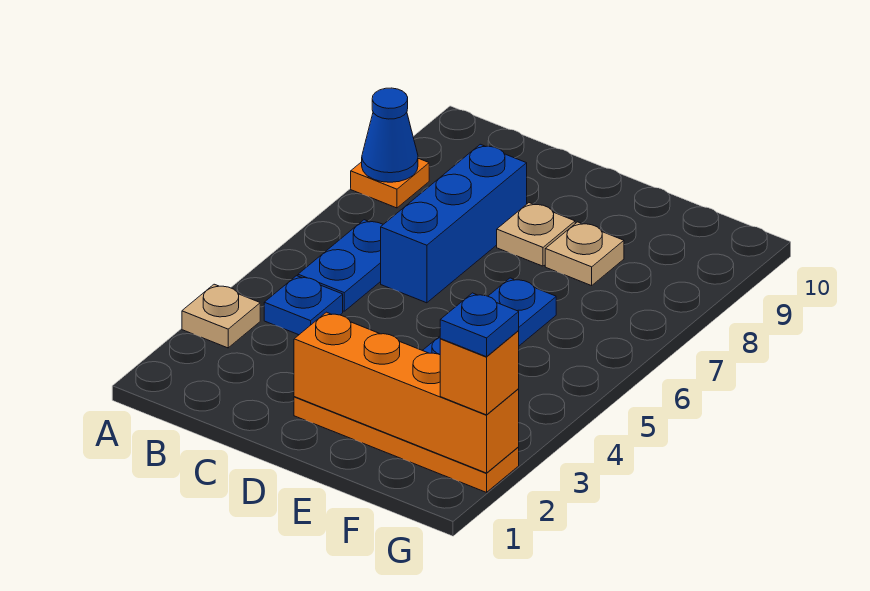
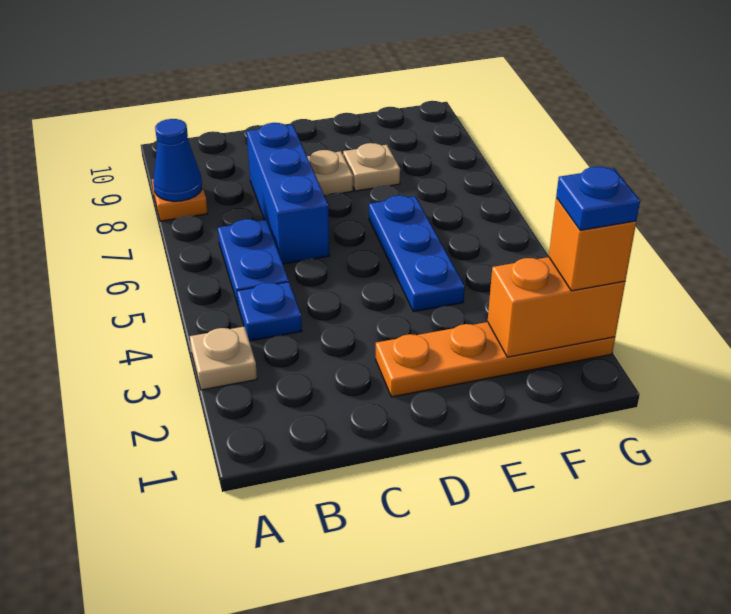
orange 1x4 brick [294,312,519,473] -> orange 1x2 brick [488,257,625,357]

